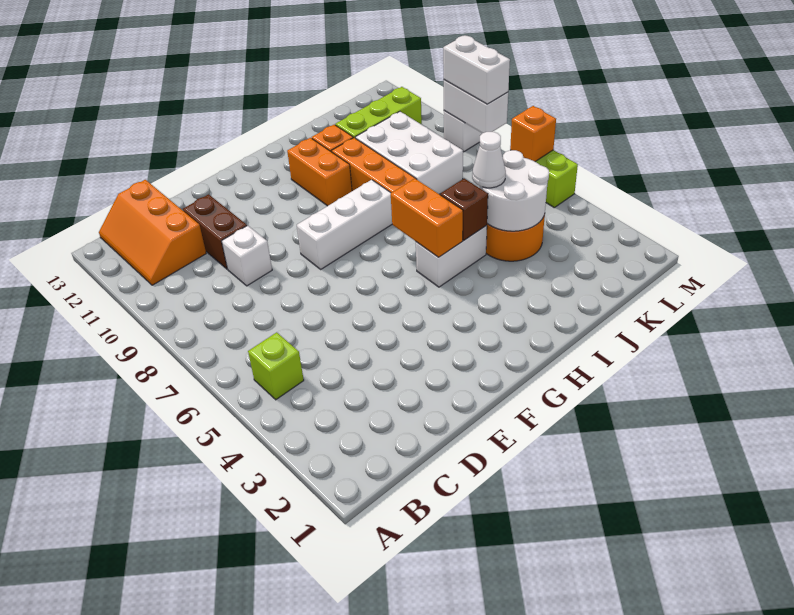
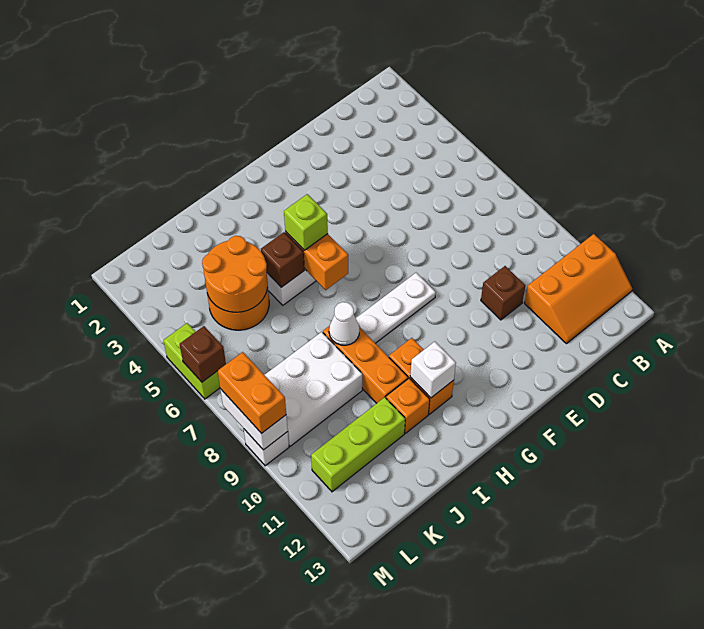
lime 1x1 brick [248,332,304,400] -> lime 1x1 brick moved to [284,194,328,250]
orange 2x3 slope [99,180,206,285] -> orange 2x3 slope turned to [524,234,632,344]
white 1x1 brick [222,226,272,286] -> white 1x1 brick moved to [410,342,456,398]
brown 1x2 brick [183,194,247,269] -> brown 1x1 brick [481,266,525,320]
white 1x3 brick [297,180,392,269] -> white 1x3 plate [356,273,436,343]
white 2x2 round brick [479,150,549,231] -> orange 2x2 round brick [202,236,268,312]
white 1x1 cone [472,132,506,188] -> white 1x1 cone moved to [329,302,359,345]
white 2x3 brick [355,112,463,194] -> white 2x3 brick turned to [265,332,362,446]
orange 1x1 brick [510,106,556,161] -> brown 1x1 brick [180,326,226,382]
white 1x2 brick [443,36,510,104] -> orange 1x2 brick [218,352,286,433]

